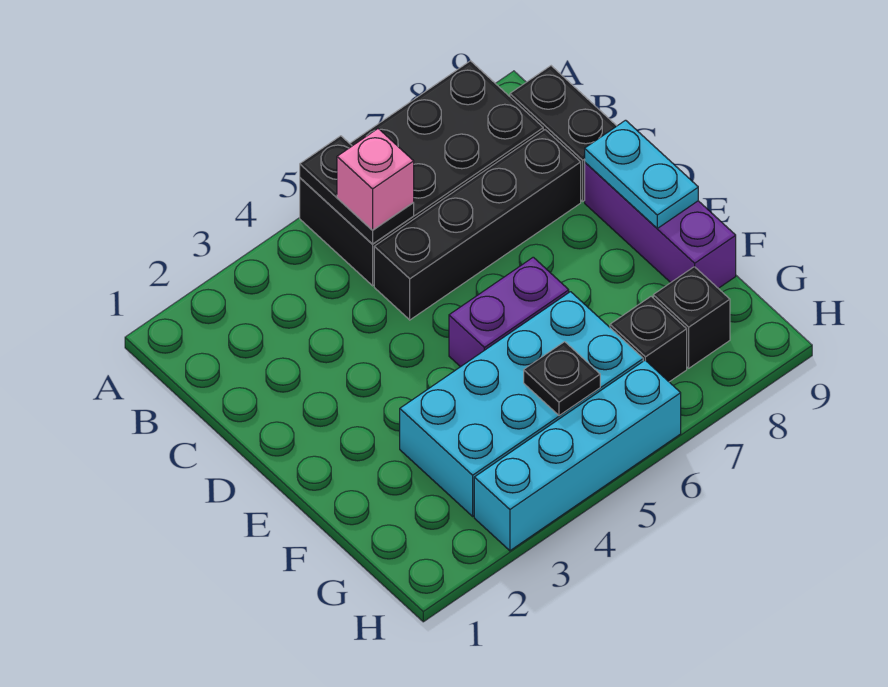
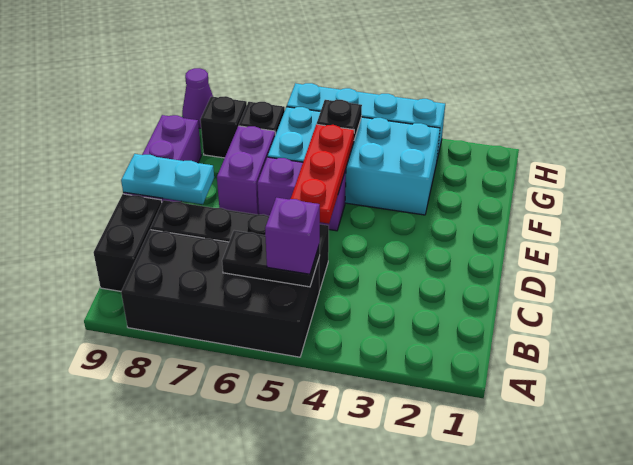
black 1x2 plate [300,136,414,244] -> black 1x2 plate turned to [222,230,320,287]
pink 1x1 brick [337,129,414,230] -> purple 1x1 brick [265,198,320,274]
none -> red 1x3 plate [291,124,354,224]
cyan 1x2 plate [585,120,698,228] -> cyan 1x2 plate turned to [121,154,214,204]
none -> purple 1x2 brick [217,126,275,215]
none -> purple 1x1 cone [182,68,213,128]

